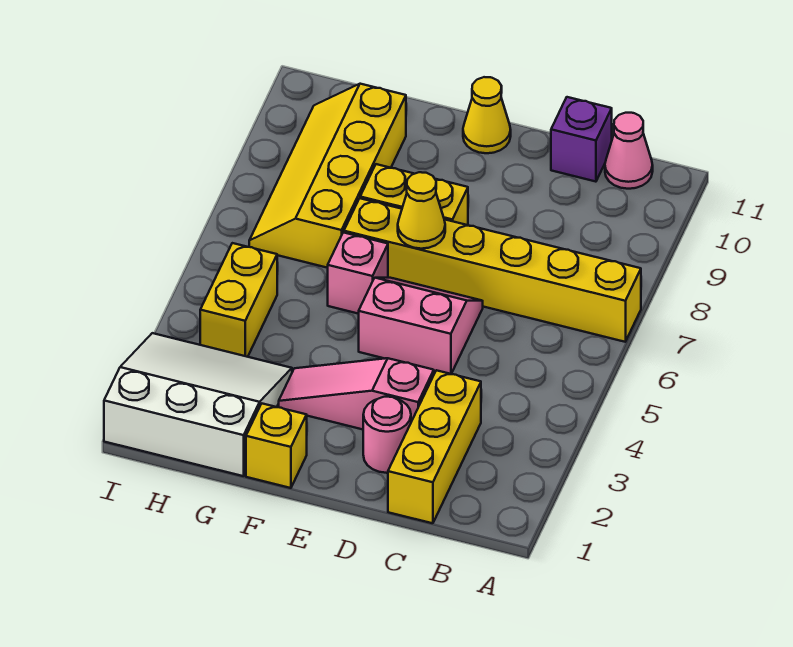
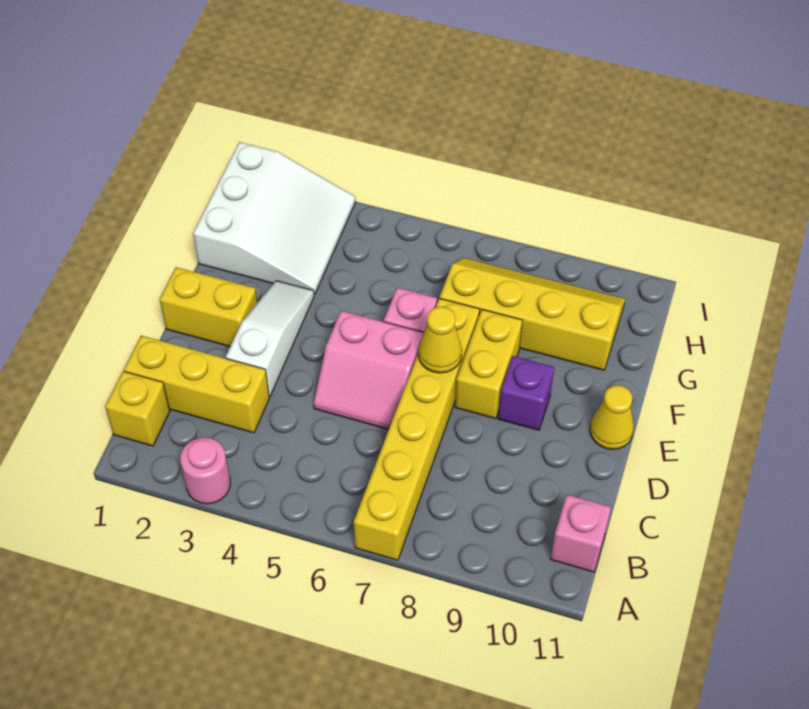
pink 1x1 cone [605,113,653,189] -> pink 1x1 brick [551,495,611,572]
purple 1x1 brick [551,97,612,182] -> purple 1x1 brick moved to [498,356,554,430]
pink 1x1 round brick [363,397,411,473] -> pink 1x1 round brick moved to [180,437,230,504]
pink 1x3 slope [279,358,434,429] -> white 1x3 slope [226,281,314,397]
pink 2x2 slope [359,278,483,374] -> pink 2x2 slope turned to [314,311,424,429]
yellow 1x1 brick [246,404,307,488] -> yellow 1x1 brick moved to [105,371,170,446]
yellow 1x2 brick [200,243,277,357] -> yellow 1x2 brick moved to [159,267,257,346]

